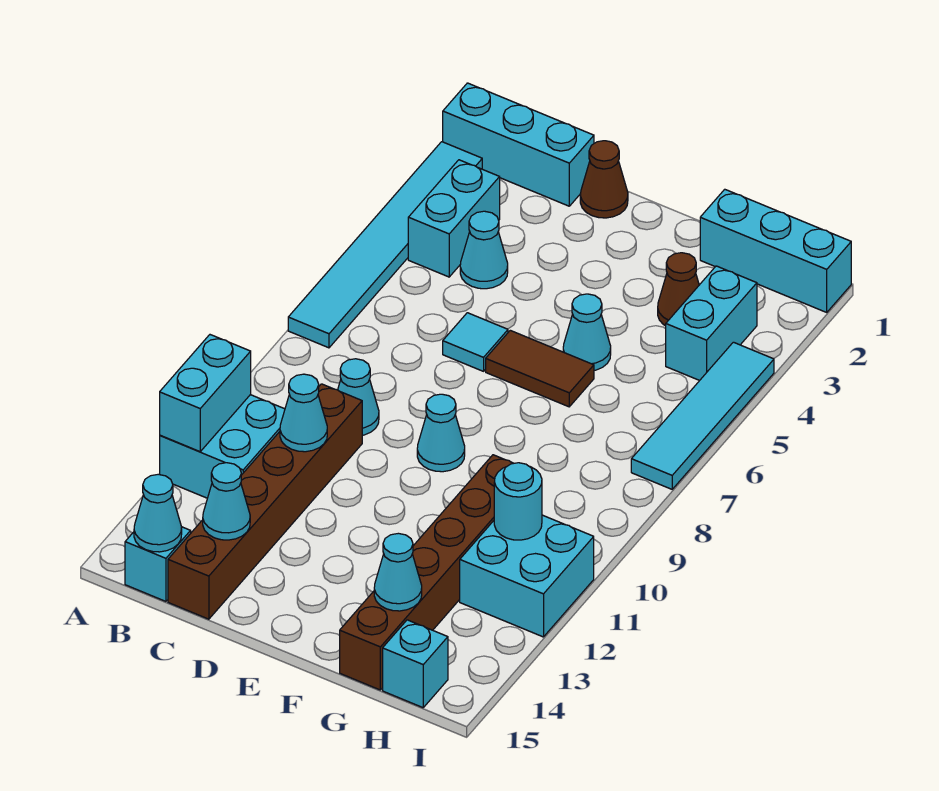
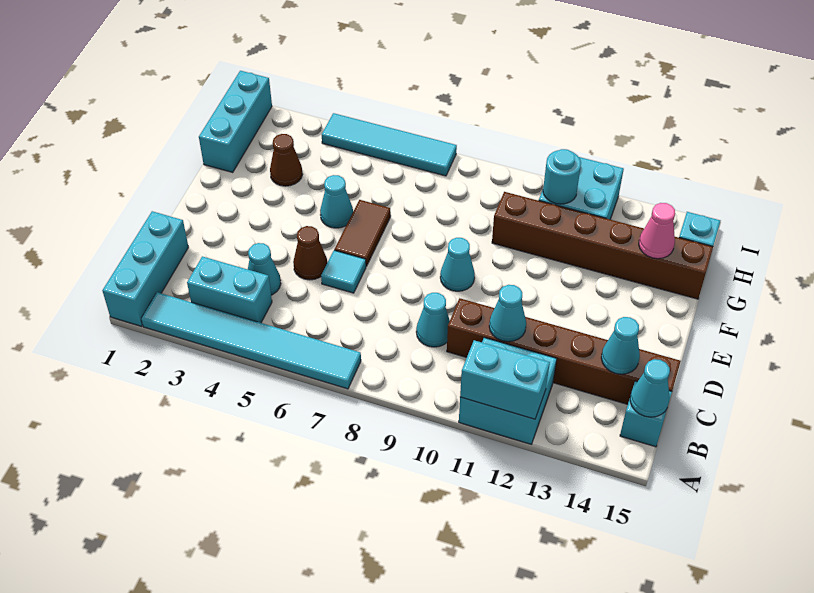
brown 1x1 cone [580,141,628,218] -> brown 1x1 cone moved to [293,226,327,280]
cyan 1x1 cone [374,533,422,611] -> pink 1x1 cone [639,203,675,259]
cyan 1x2 brick [666,266,757,381] -> none

